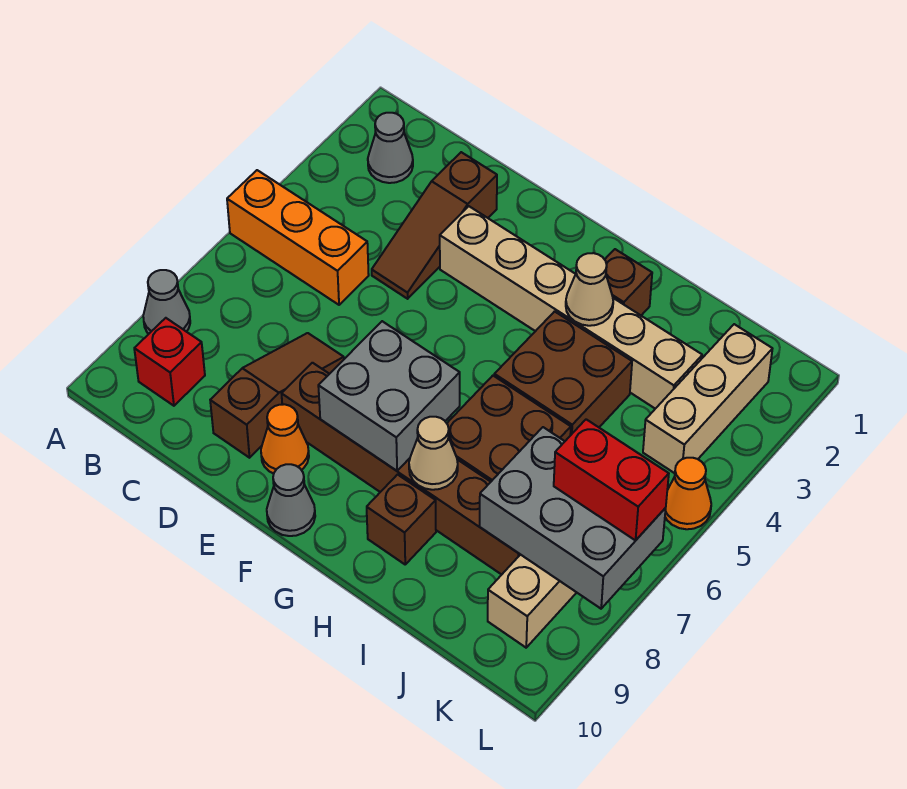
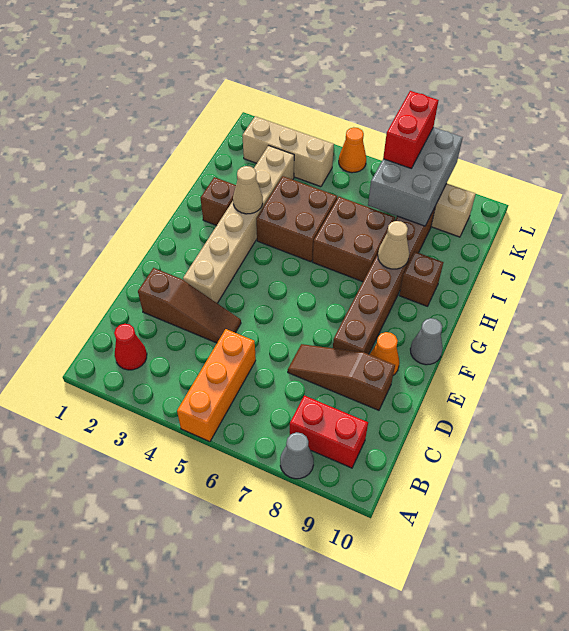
grey 1x1 cone [368,113,413,183] -> red 1x1 cone [114,324,147,370]
red 1x1 brick [134,318,205,406] -> red 1x2 brick [290,395,368,468]
grey 2x2 brick [318,321,460,471] -> none

